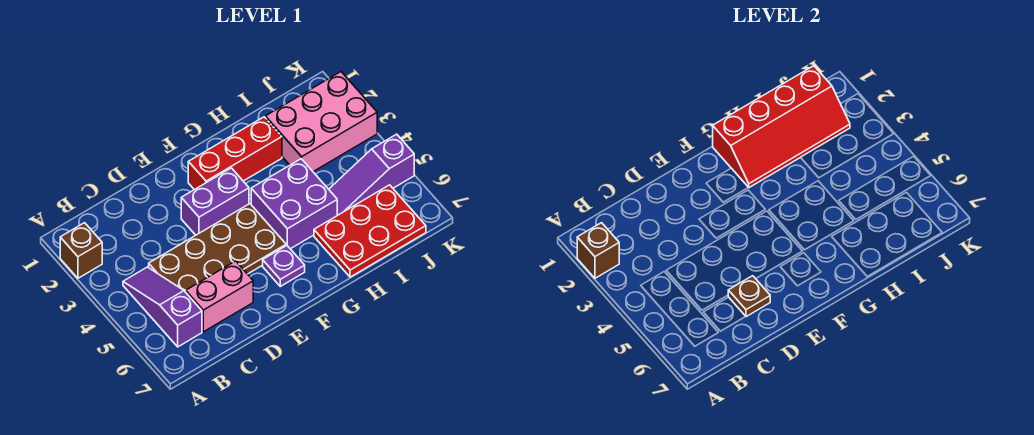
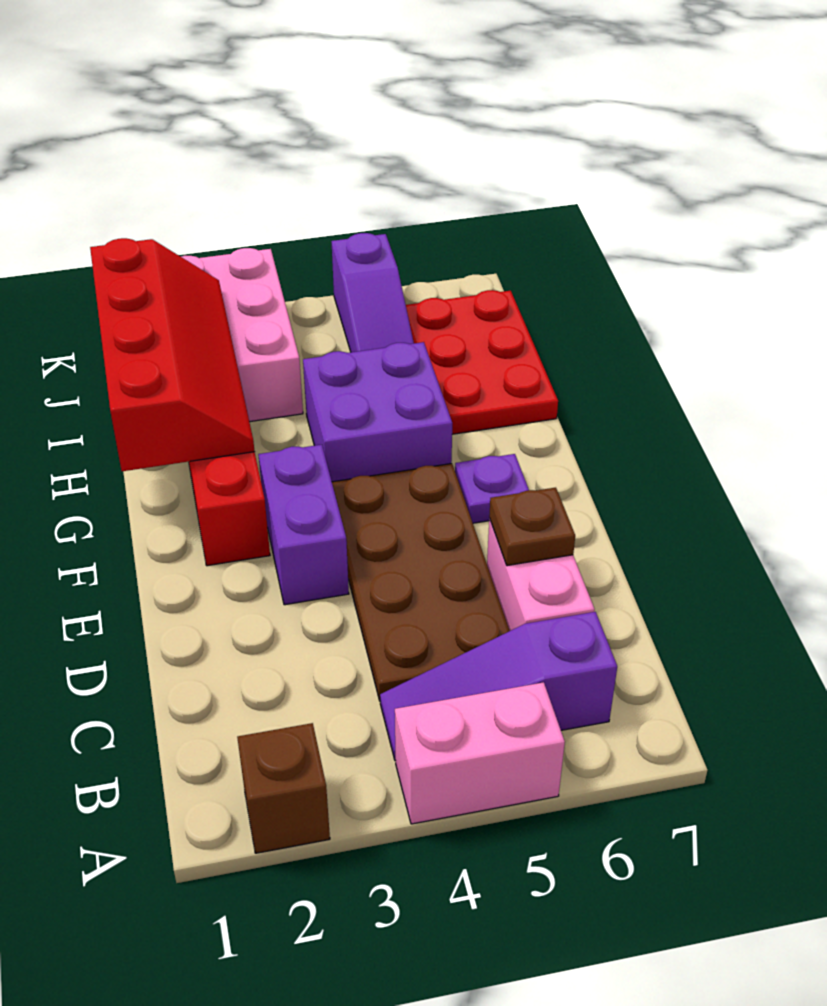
brown 1x1 brick [577,223,619,278] -> none
none -> pink 1x2 brick [395,682,565,824]

